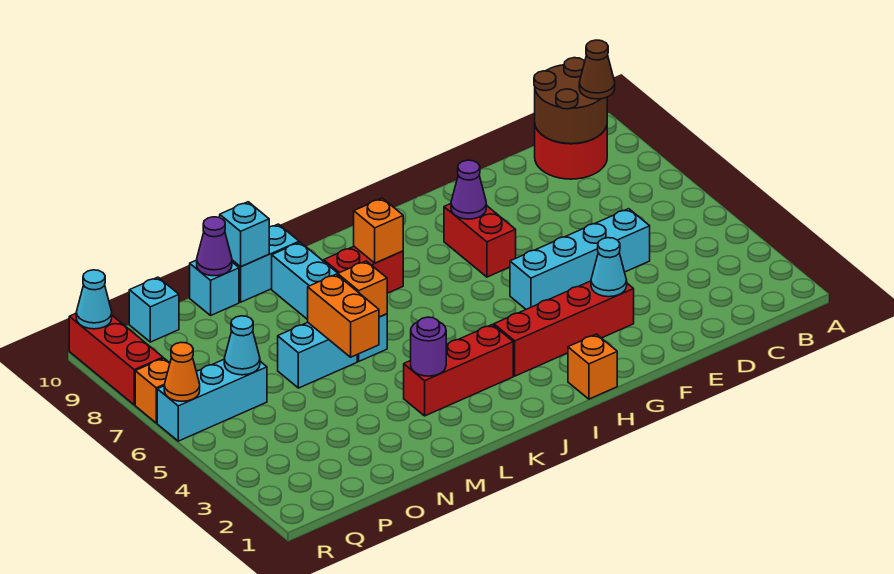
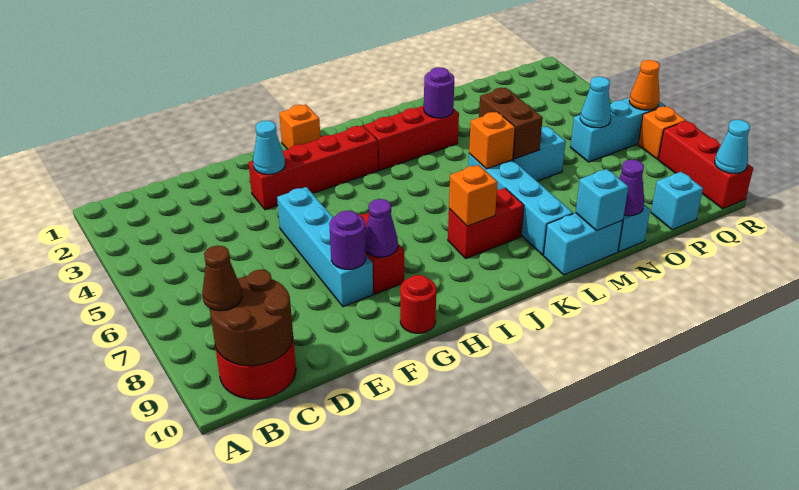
cyan 1x4 brick [510,209,650,309] -> cyan 1x4 brick turned to [277,187,373,307]
none -> purple 1x1 round brick [329,211,366,269]
none -> red 1x1 round brick [400,275,436,333]
orange 1x2 brick [308,274,379,357] -> brown 1x2 brick [479,88,543,159]

